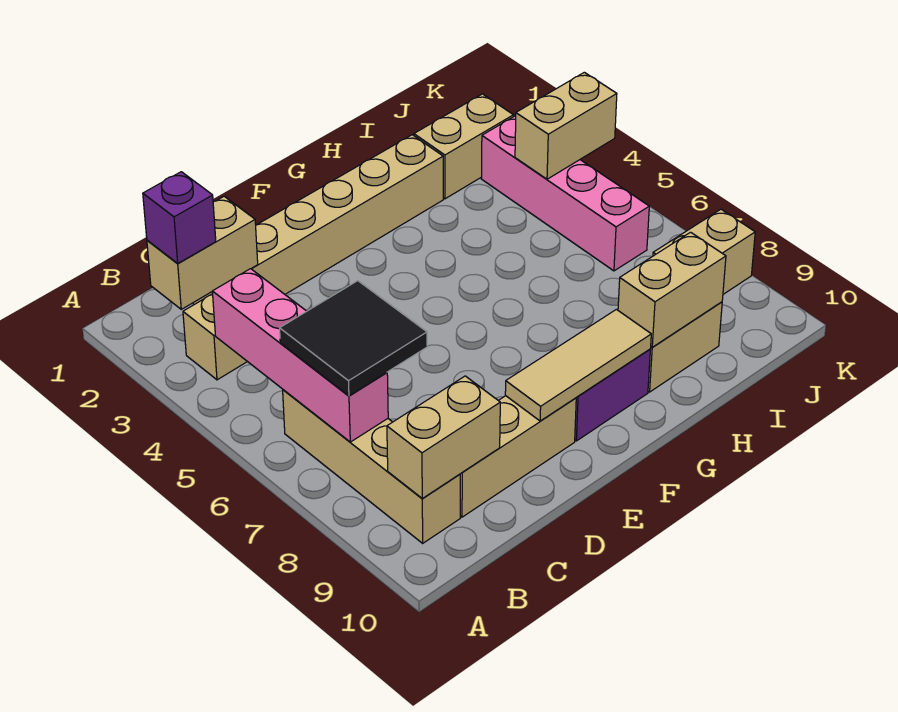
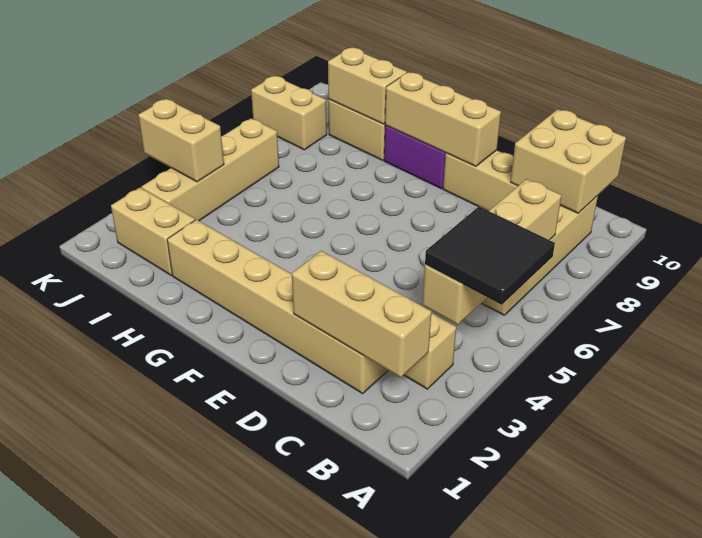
tan 1x2 brick [147,196,258,309] -> tan 1x3 brick [292,251,431,378]
purple 1x1 brick [143,172,216,264] -> none
pink 1x4 brick [212,269,388,442] -> tan 1x4 brick [422,179,562,325]
black 2x2 tile [280,281,427,396] -> black 2x2 tile moved to [425,207,555,305]
tan 1x2 brick [387,376,500,498] -> tan 2x2 brick [511,109,626,213]
tan 1x3 tile [505,309,651,421] -> tan 1x3 brick [385,72,501,167]
pink 1x4 brick [481,116,649,271] -> tan 1x4 brick [142,118,279,221]

